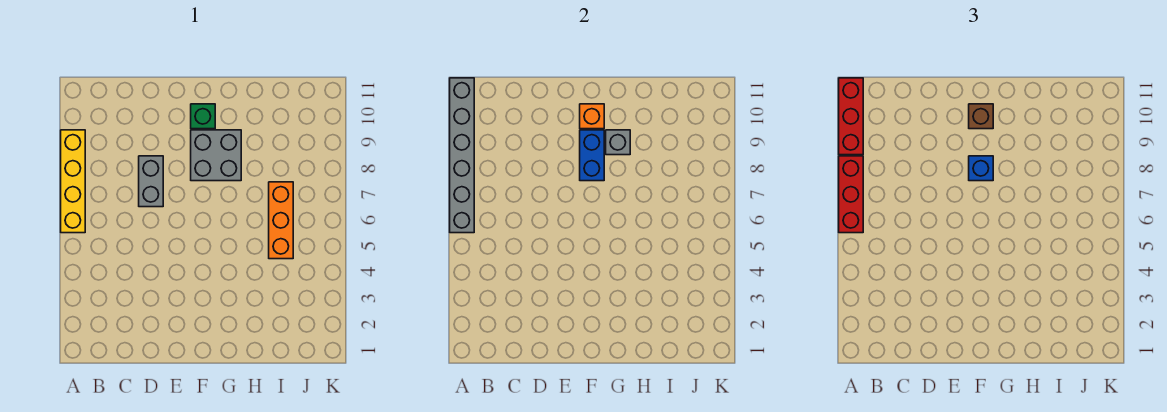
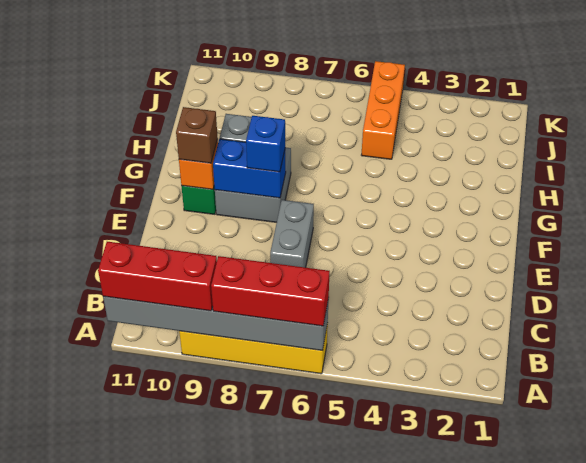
grey 1x2 brick [139,156,163,207] -> grey 1x2 brick turned to [270,200,314,268]
orange 1x3 brick [269,182,293,259] -> orange 1x3 brick turned to [362,61,405,159]

